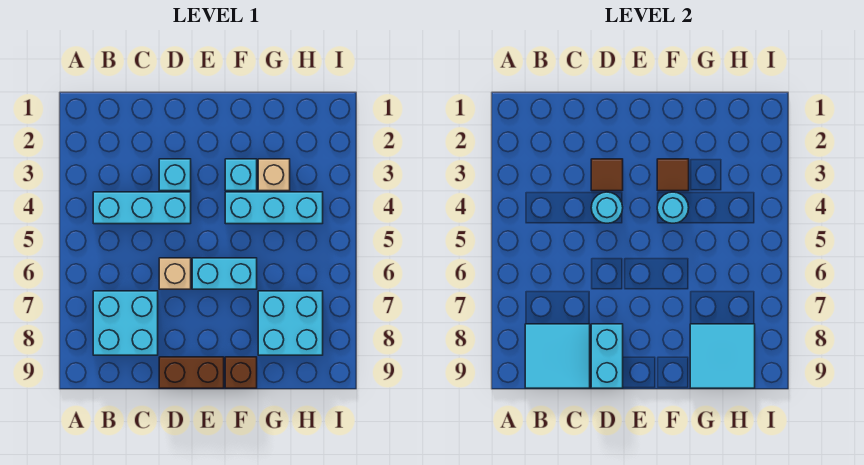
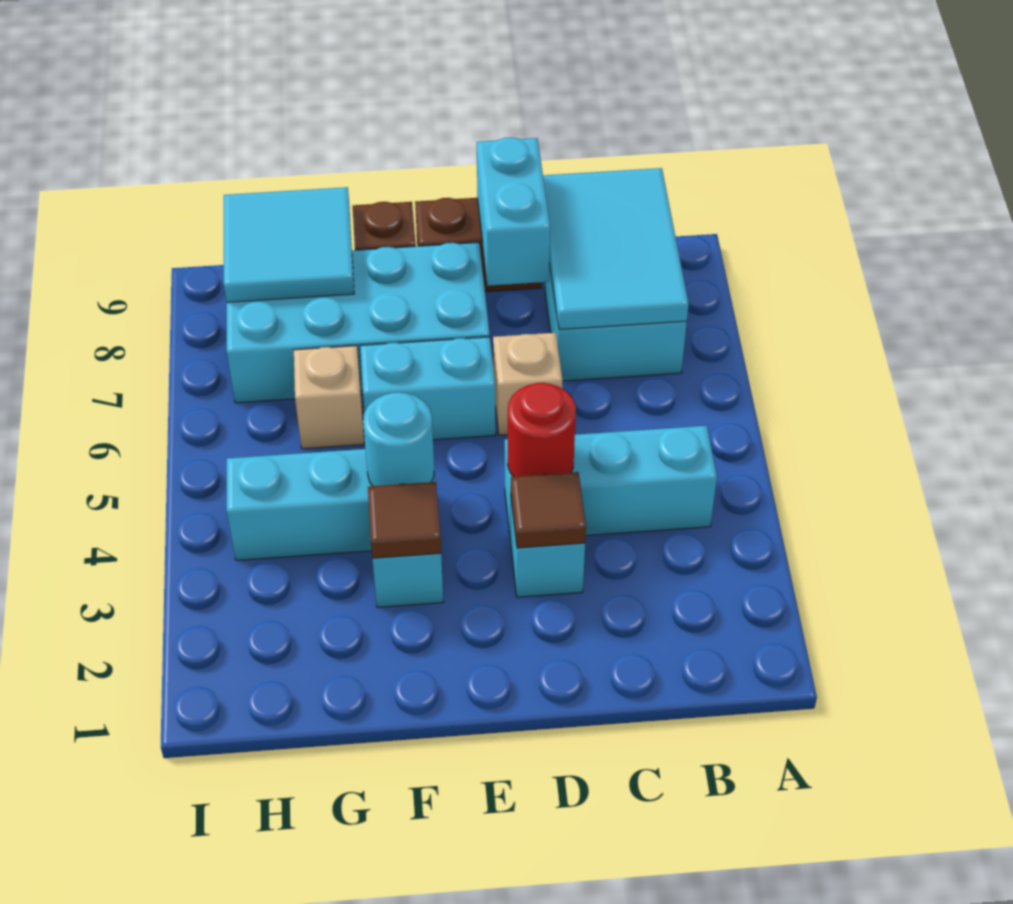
cyan 2x2 tile [525,324,590,388] -> cyan 2x3 tile [543,168,689,329]
cyan 1x1 round brick [591,192,623,223] -> red 1x1 round brick [508,383,576,477]
tan 1x1 brick [258,159,290,191] -> tan 1x1 brick moved to [294,346,364,449]
cyan 2x2 brick [258,291,323,355] -> cyan 2x4 brick [227,242,490,403]

